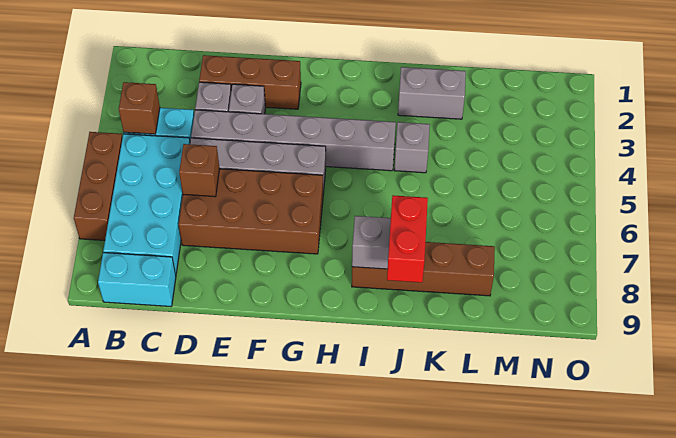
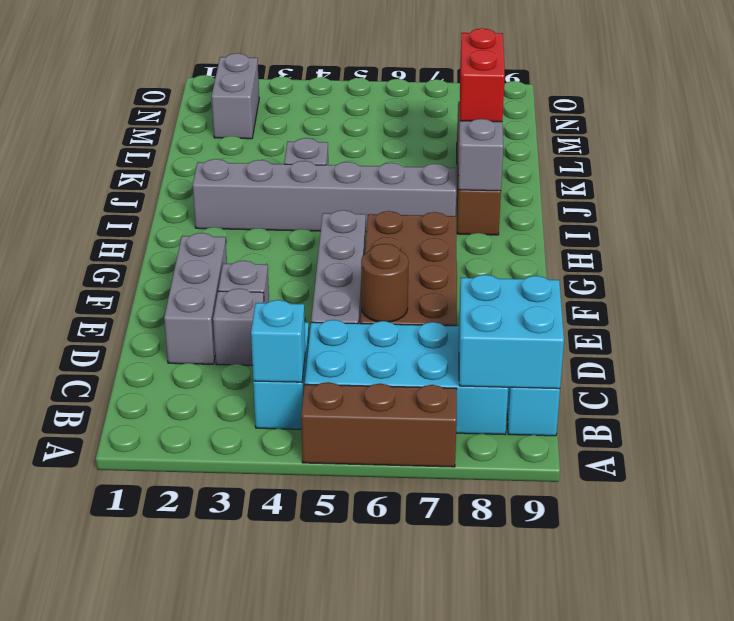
brown 1x1 brick [119,82,160,134] -> cyan 1x1 brick [251,300,305,382]
none -> cyan 2x2 brick [459,275,564,389]
brown 1x3 brick [199,55,301,109] -> grey 1x3 brick [164,233,227,364]
grey 1x6 brick [191,110,396,171] -> grey 1x6 brick turned to [193,159,456,232]
brown 1x1 brick [179,144,220,197] -> brown 1x1 round brick [361,244,409,322]
grey 1x2 brick [398,67,466,119] -> grey 1x2 brick moved to [212,53,259,139]
red 1x2 brick [387,195,428,282] -> red 1x2 brick turned to [460,28,505,122]

